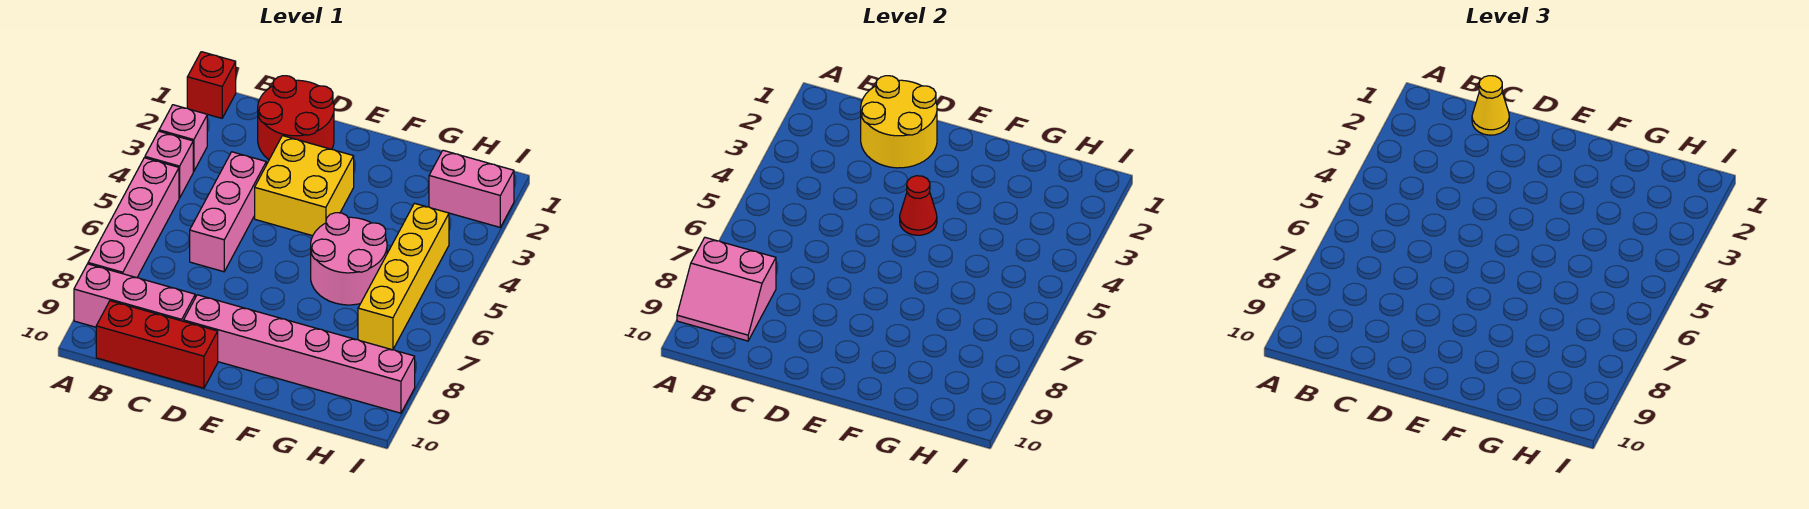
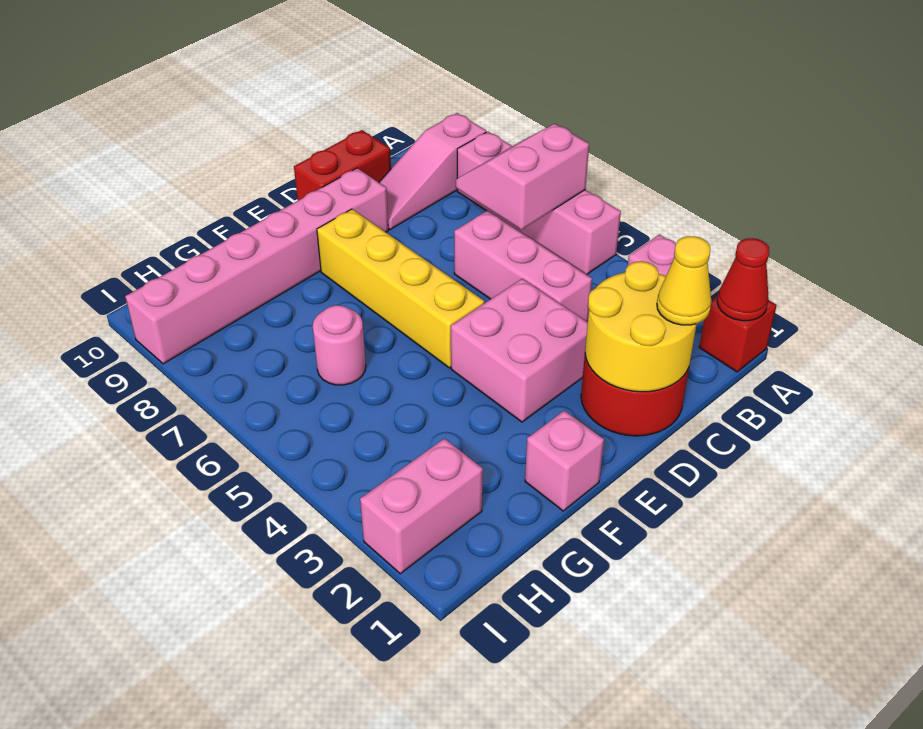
pink 1x1 brick [145,131,193,198] -> pink 1x1 brick moved to [525,410,604,511]
pink 2x2 slope [677,237,776,341] -> pink 2x2 slope moved to [456,124,589,230]
pink 1x3 brick [74,264,195,327] -> pink 1x3 slope [379,113,486,230]
red 1x3 brick [96,301,218,388] -> red 1x2 brick [294,130,391,200]
yellow 2x2 brick [255,136,354,236] -> pink 2x2 brick [451,279,588,422]
red 1x1 cone [900,176,937,235] -> red 1x1 cone moved to [717,238,770,321]
pink 2x2 round brick [311,213,387,305] -> pink 1x1 round brick [313,305,366,385]
yellow 1x4 brick [358,203,449,350] -> yellow 1x4 brick moved to [317,209,484,368]

